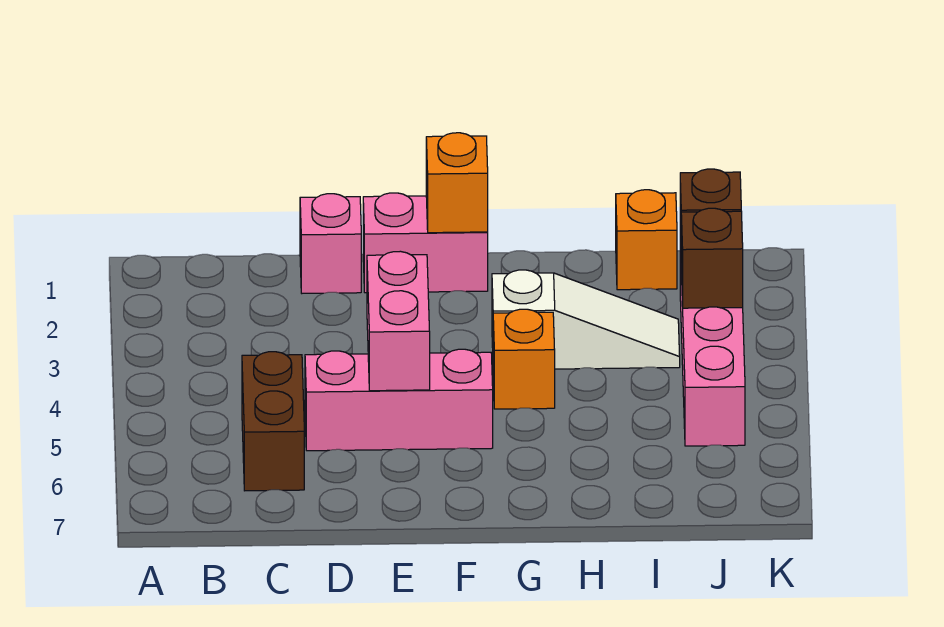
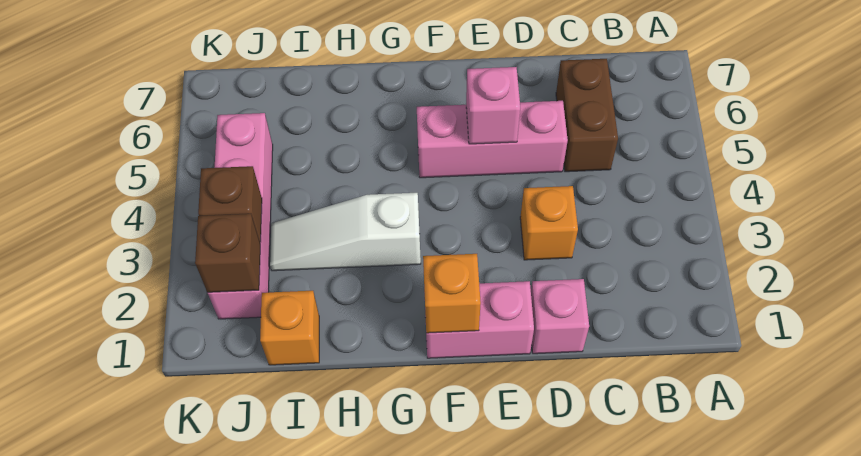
pink 1x2 brick [367,251,430,391] -> pink 1x1 brick [466,67,520,144]
orange 1x1 brick [493,309,555,409] -> orange 1x1 brick moved to [520,186,578,260]

